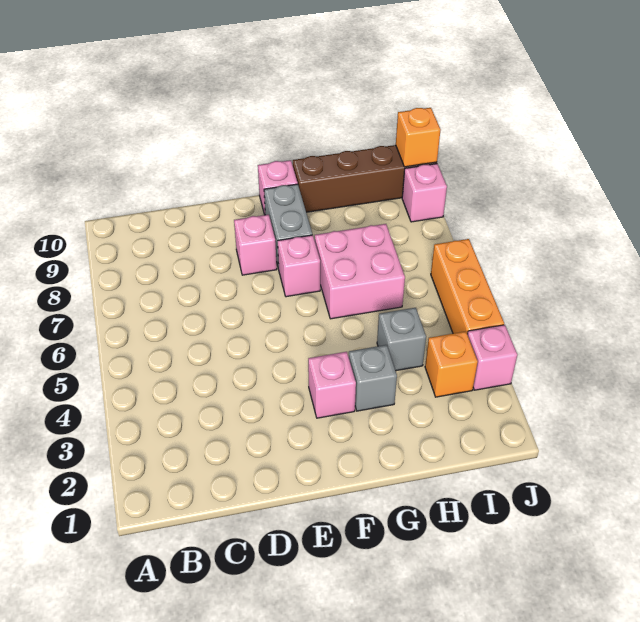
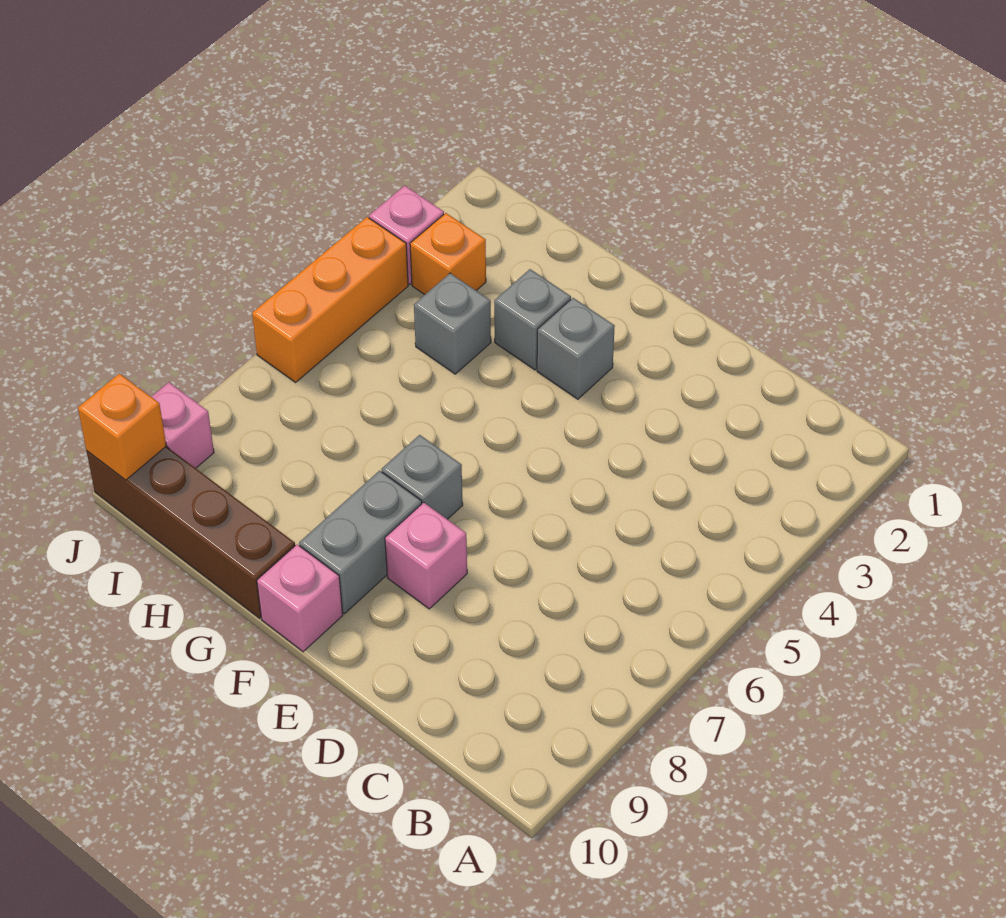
pink 1x1 brick [308,352,356,418] -> grey 1x1 brick [537,298,615,399]
pink 1x1 brick [278,235,320,297] -> grey 1x1 brick [382,435,463,519]
pink 2x2 brick [315,224,405,319] -> none

